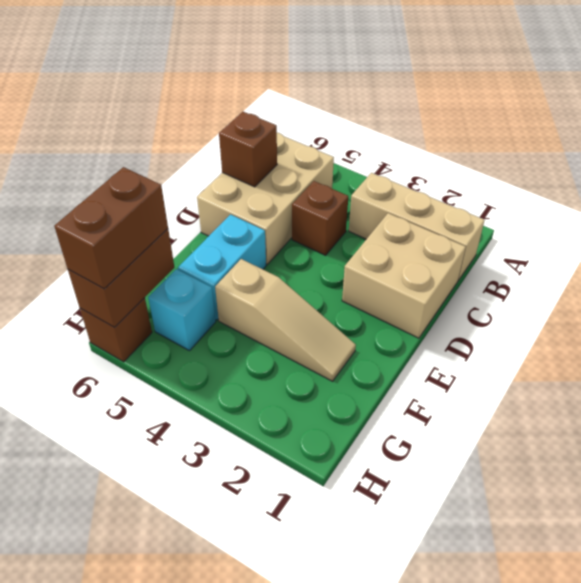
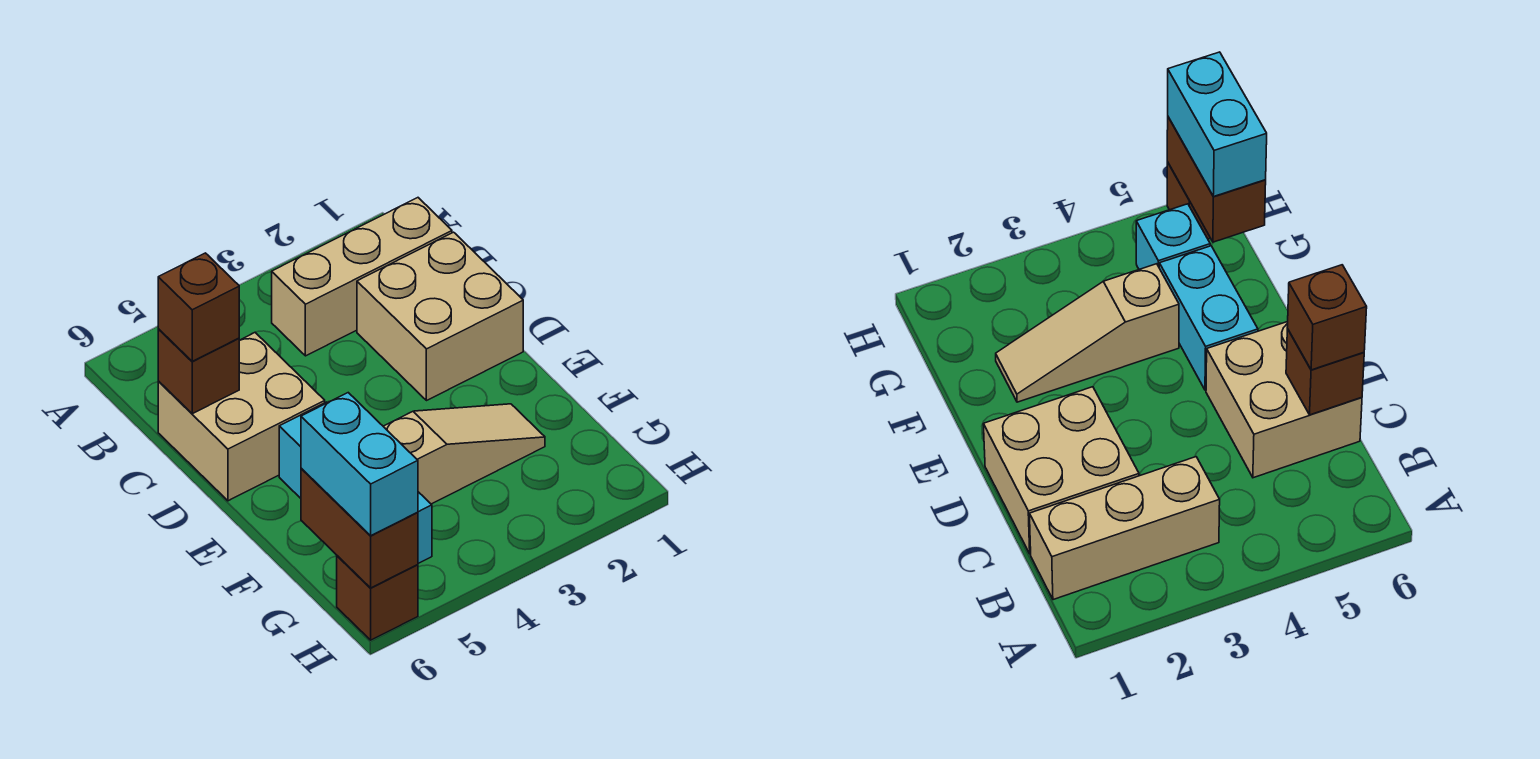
tan 2x3 brick [197,133,334,264] -> tan 2x2 brick [158,333,325,501]
brown 1x1 brick [292,181,348,255] -> brown 1x1 brick moved to [158,253,239,361]
brown 1x2 brick [54,167,168,289] -> cyan 1x2 brick [301,393,418,535]

